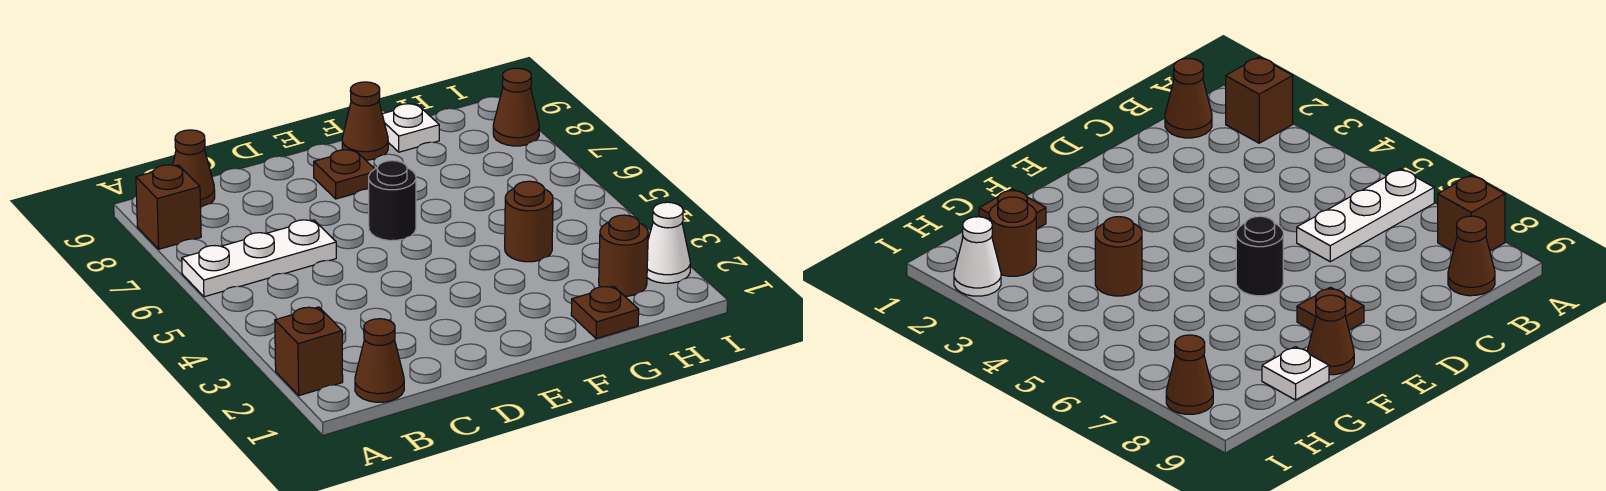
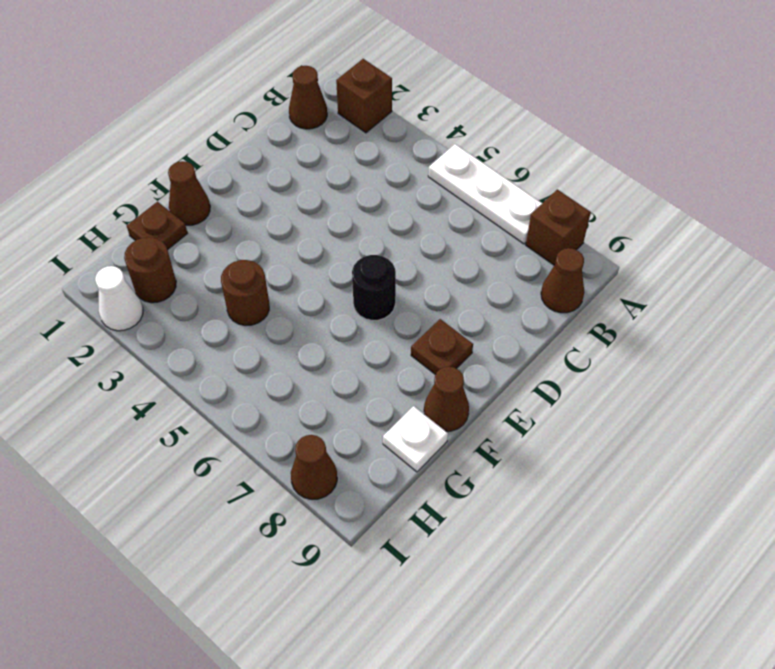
white 1x3 plate [182,220,336,297] -> white 1x3 plate turned to [428,144,542,244]
none -> brown 1x1 cone [168,161,210,225]

